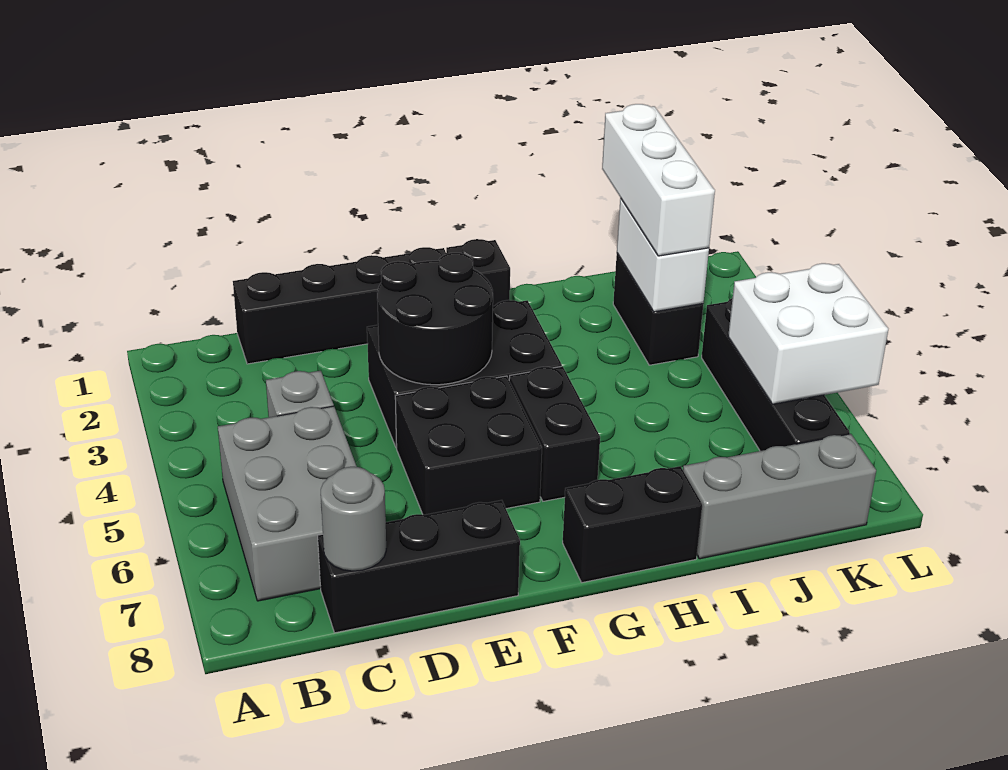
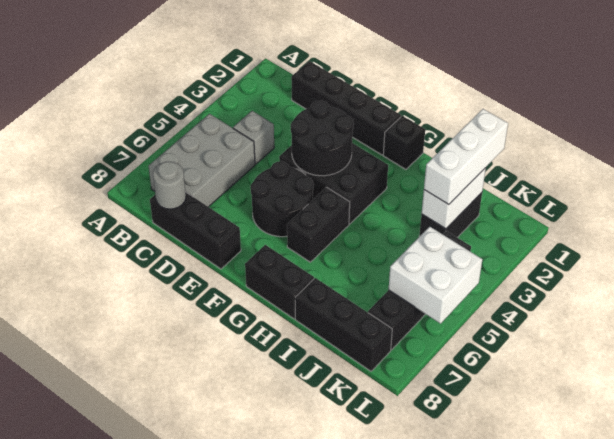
black 2x2 brick [395,376,542,515] -> black 2x2 round brick [251,161,313,237]
grey 1x3 brick [683,434,876,559] -> black 1x3 brick [295,278,392,371]

